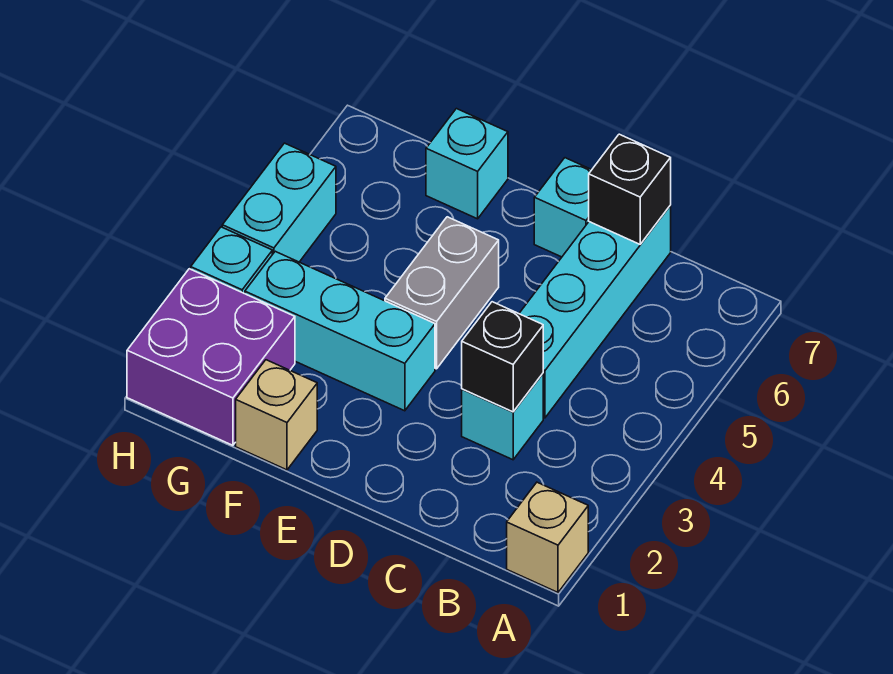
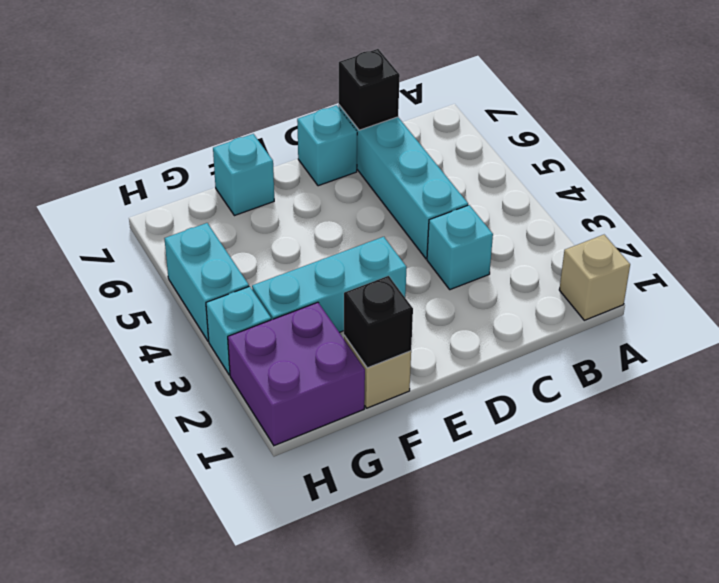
black 1x1 brick [462,302,543,412] -> black 1x1 brick moved to [344,276,413,368]
grey 1x2 brick [385,217,499,369] -> none

